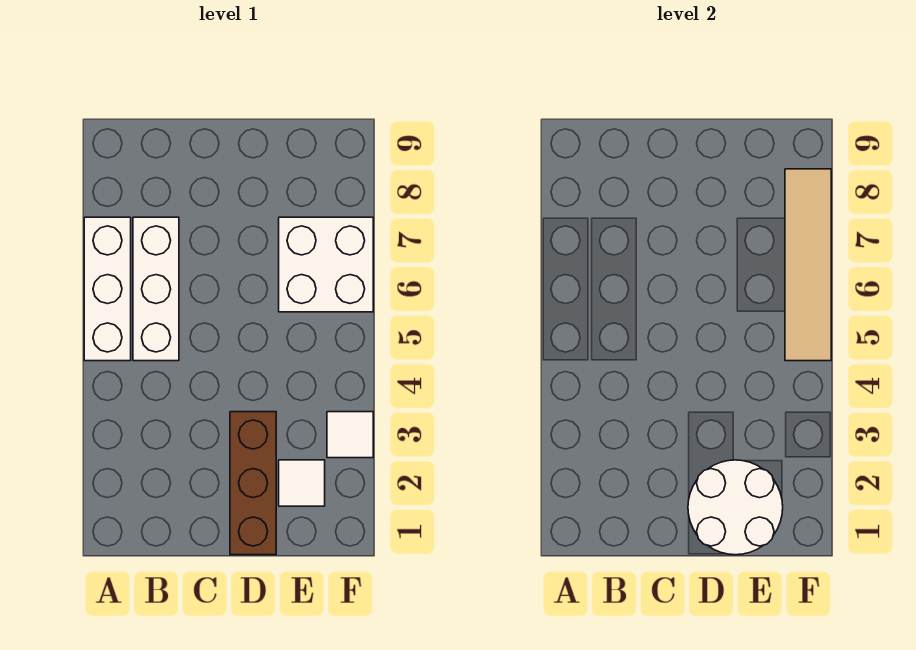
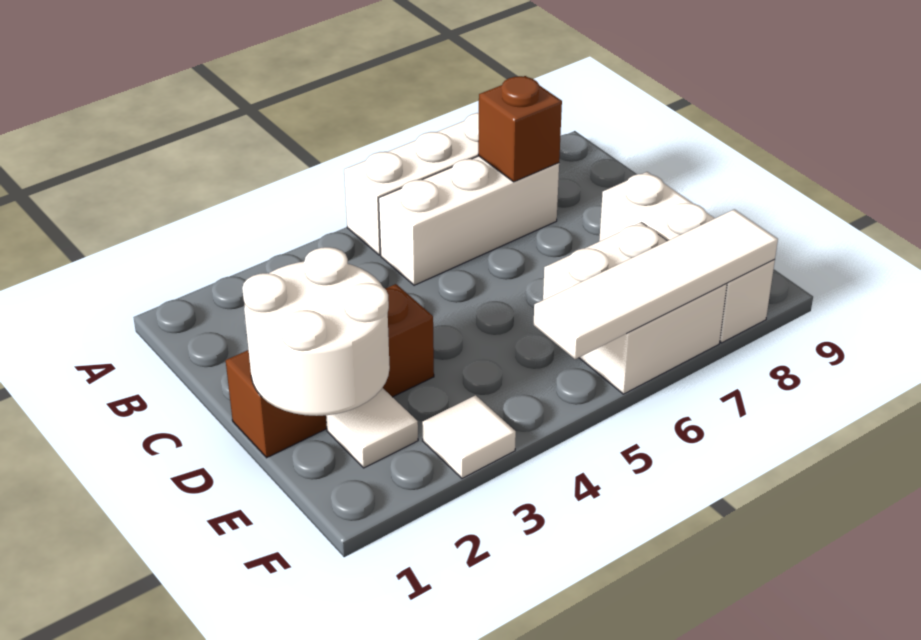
none -> brown 1x1 brick [478,76,562,182]
none -> white 1x3 brick [599,172,775,343]
tan 1x4 tile [785,169,831,361] -> white 1x4 tile [534,209,778,359]

